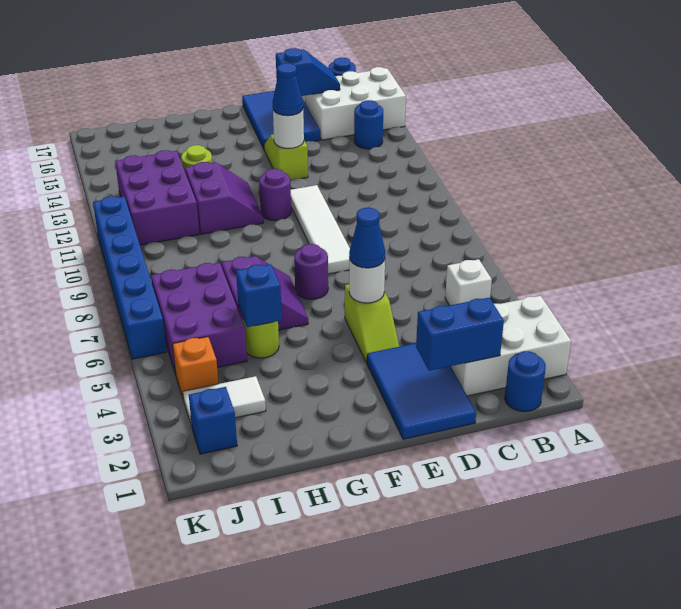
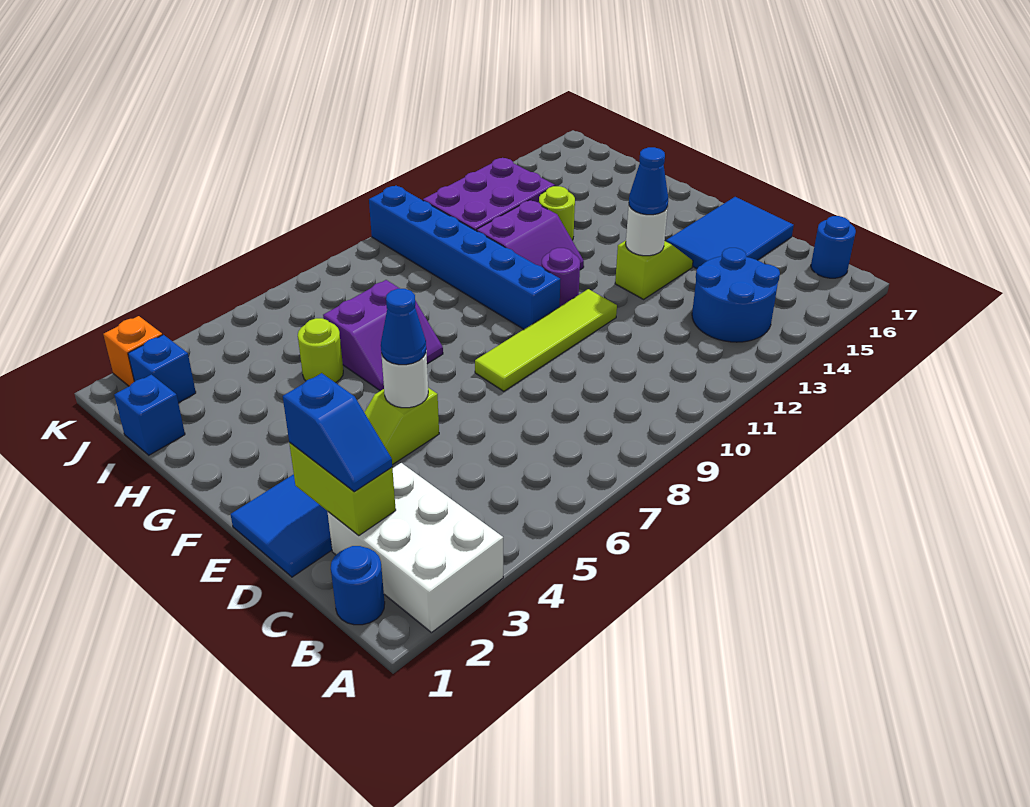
white 2x3 brick [305,67,406,140] -> none
white 1x1 brick [445,259,492,305] -> none
blue 1x1 round brick [354,100,383,149] -> blue 2x2 round brick [692,248,780,342]
blue 1x2 brick [416,298,504,371] -> lime 1x2 brick [289,442,396,536]
blue 1x2 slope [276,48,340,96] -> blue 1x2 slope moved to [283,373,392,492]
white 1x4 tile [291,185,350,274] -> lime 1x4 tile [475,289,617,391]
purple 1x1 round brick [294,244,328,299] -> none
blue 1x1 brick [236,264,282,327] -> blue 1x1 brick moved to [114,375,185,455]
white 1x2 tile [183,376,266,425] -> none
purple 2x3 brick [151,263,247,374] -> none
orange 1x1 brick [173,337,218,400] -> orange 1x1 brick moved to [103,316,162,386]
blue 1x6 brick [93,196,167,359] -> blue 1x6 brick turned to [369,186,561,329]

